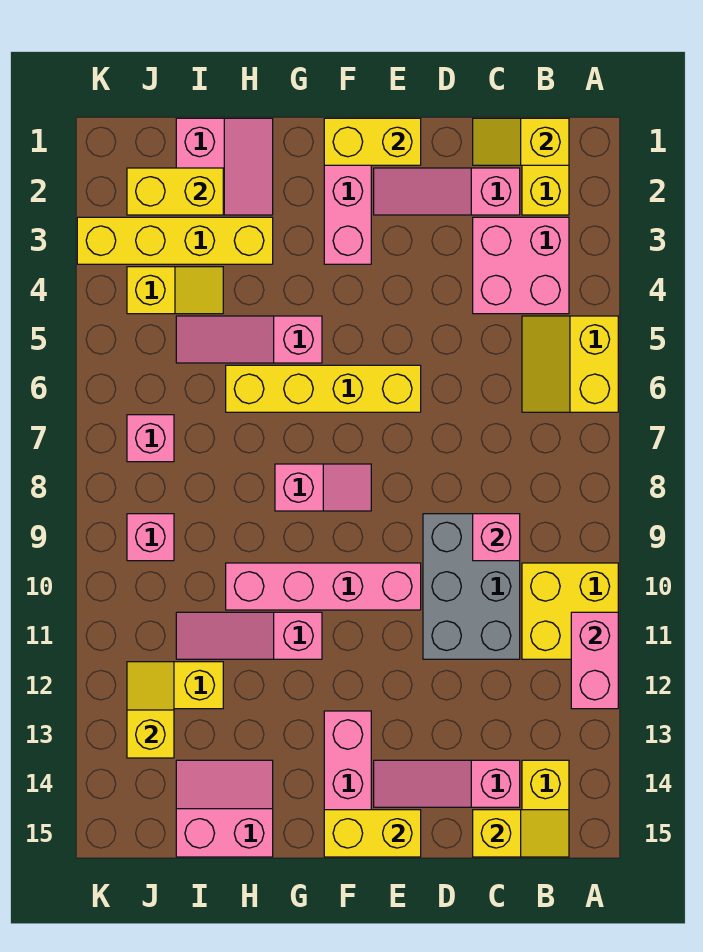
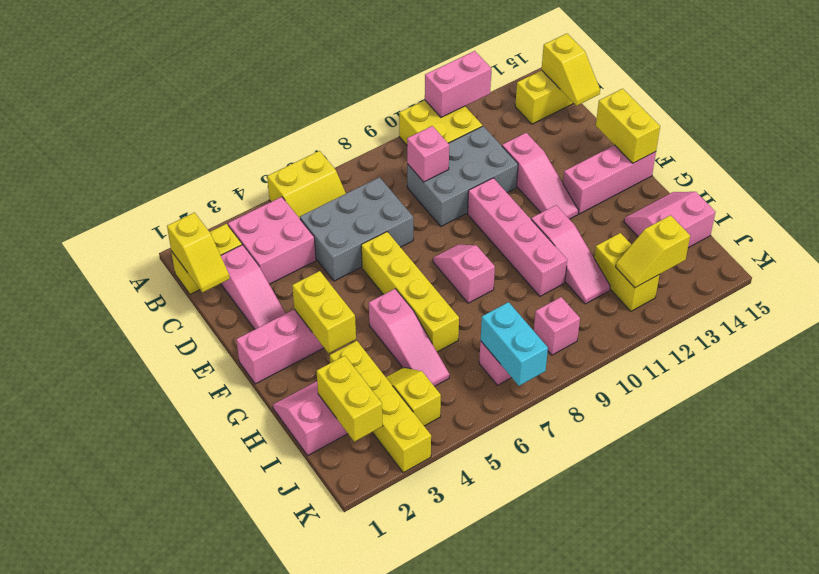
yellow 1x2 slope [473,810,569,857] -> yellow 1x2 slope turned to [542,34,600,106]
none -> grey 2x3 brick [300,177,413,281]
pink 1x3 slope [374,760,520,807] -> pink 1x3 slope moved to [502,133,578,219]
yellow 1x2 brick [324,118,421,165] -> yellow 1x2 brick moved to [292,271,356,353]
pink 2x2 slope [176,760,273,857] -> pink 2x2 slope turned to [624,192,715,248]
none -> cyan 1x2 brick [481,302,548,386]

